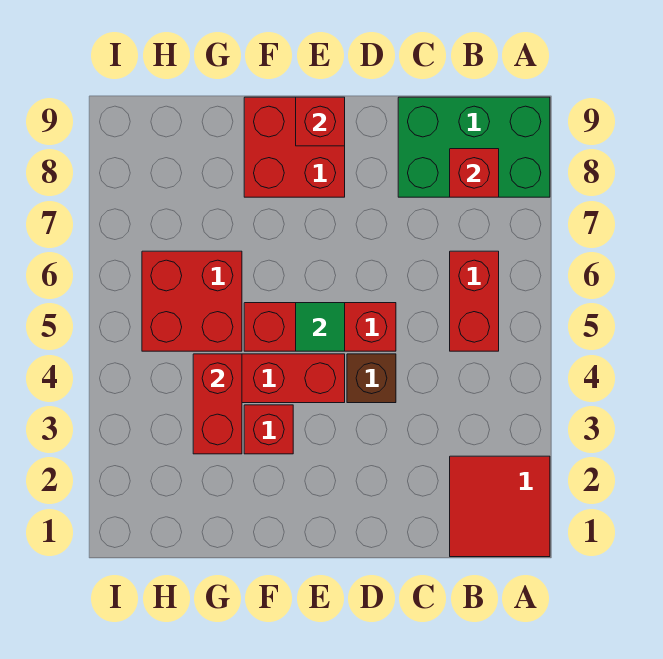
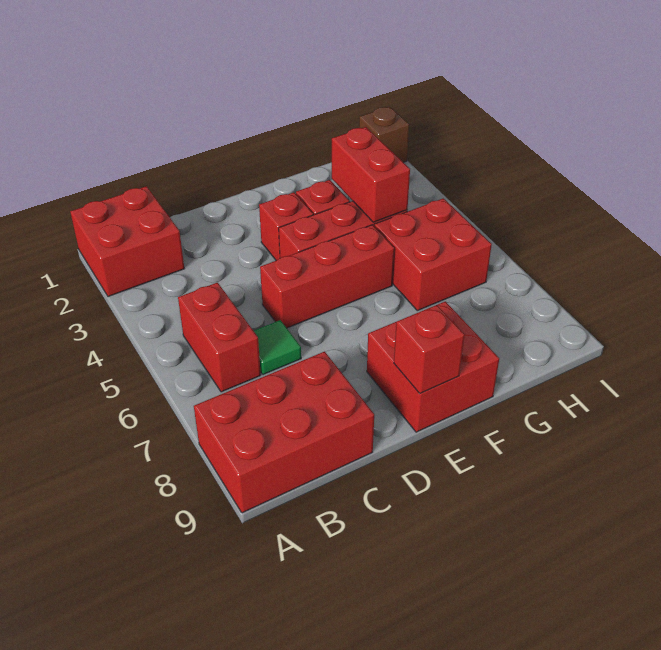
red 2x2 tile [450,456,550,557] -> red 2x2 brick [70,186,184,297]
green 2x3 brick [398,97,550,197] -> red 2x3 brick [194,352,374,513]
red 1x1 brick [450,149,499,197] -> red 1x1 brick moved to [259,192,313,260]
brown 1x1 brick [347,354,396,403] -> brown 1x1 brick moved to [359,107,409,163]
green 1x1 tile [296,303,345,351] -> green 1x1 tile moved to [254,320,301,375]

